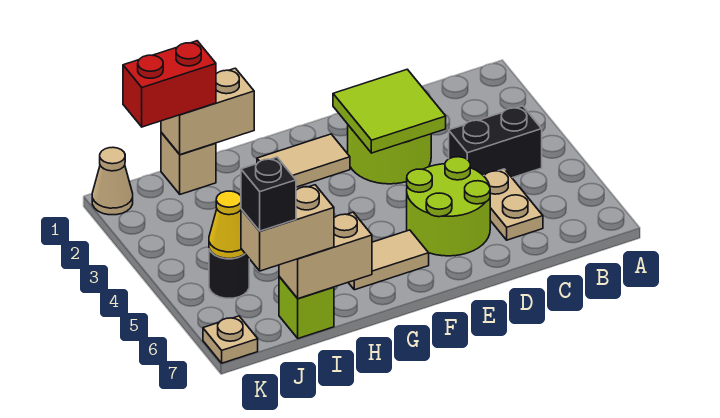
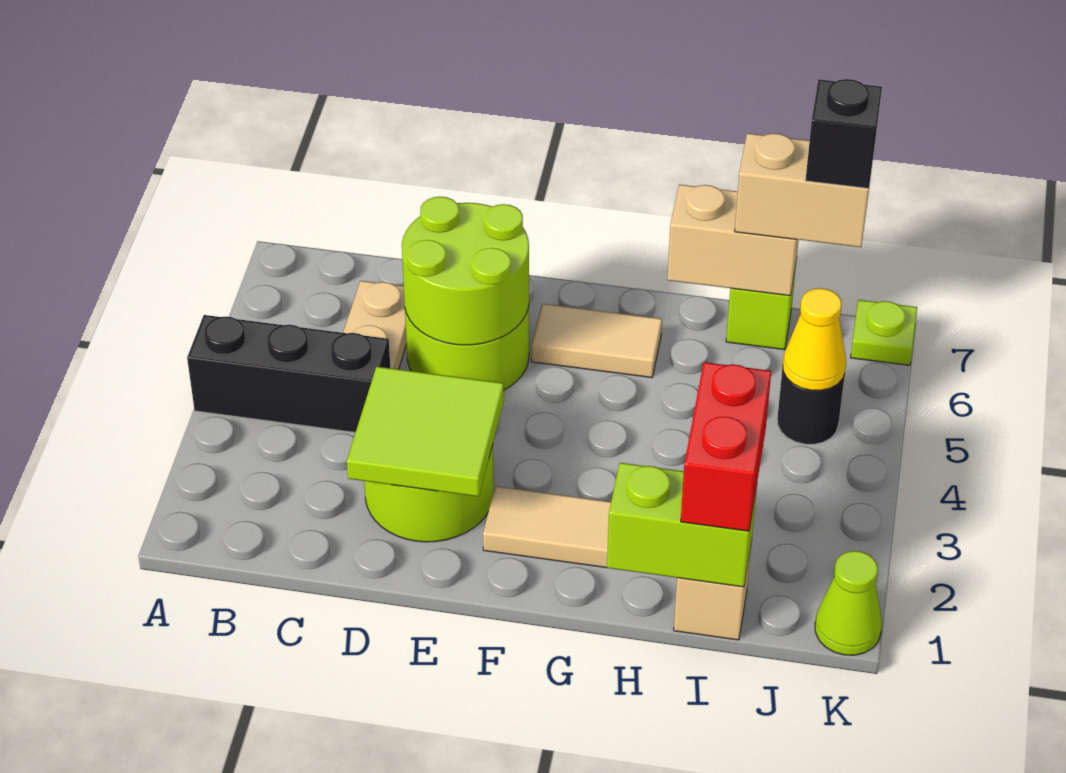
black 1x2 brick [449,106,542,178] -> black 1x3 brick [187,315,390,432]
none -> lime 2x2 round brick [402,197,529,345]
tan 1x2 brick [161,68,254,155] -> lime 1x2 brick [607,463,757,587]
red 1x2 brick [123,41,216,127] -> red 1x2 brick turned to [681,362,771,531]
tan 1x1 cone [92,147,133,215] -> lime 1x1 cone [815,551,882,655]
tan 1x1 plate [203,316,258,363] -> lime 1x1 plate [850,300,917,365]

